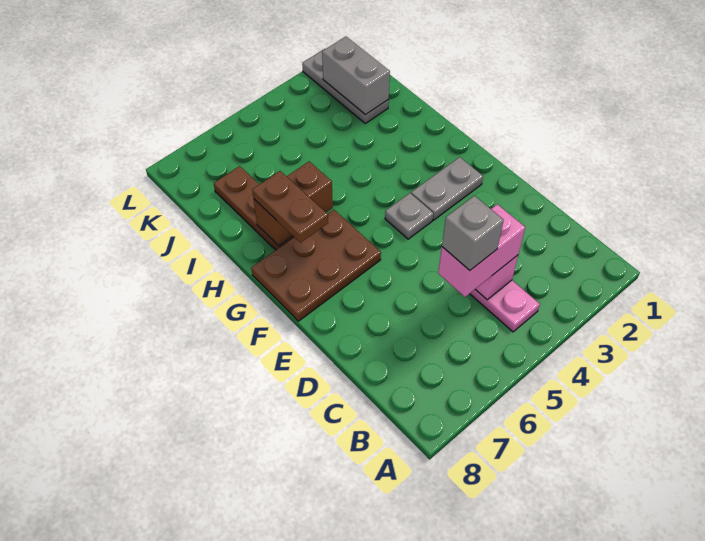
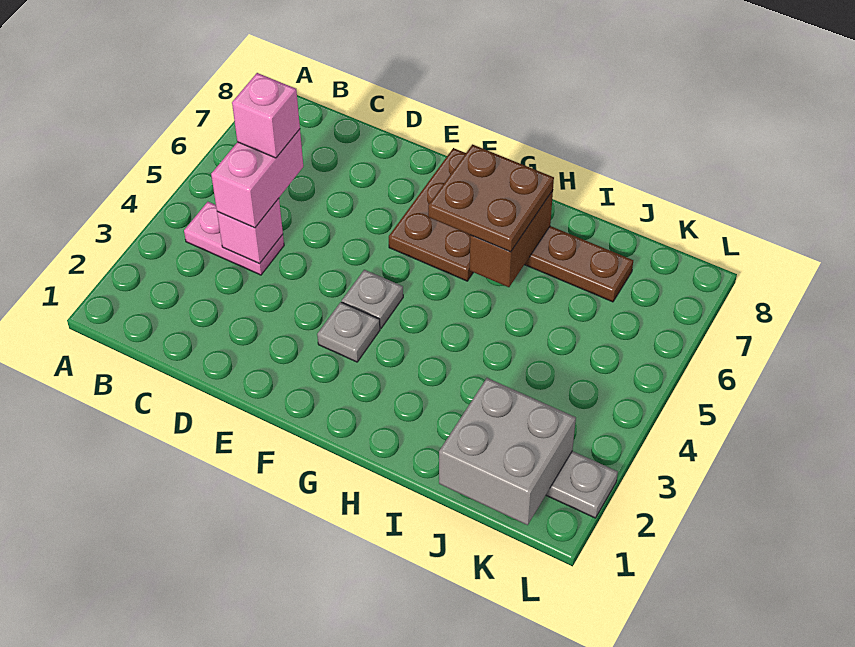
grey 1x1 brick [442,196,504,270] -> pink 1x1 brick [232,73,300,158]
grey 1x2 plate [411,157,483,220] -> grey 1x1 plate [317,302,380,362]
brown 1x2 plate [252,171,328,243] -> brown 2x2 plate [428,145,554,252]
grey 1x2 brick [322,37,390,115] -> grey 2x2 brick [439,378,576,525]

